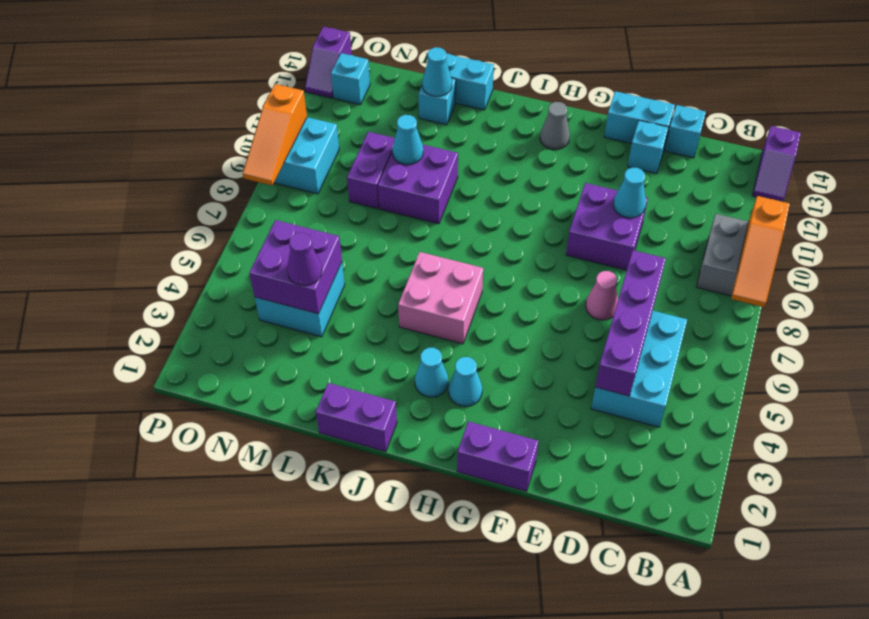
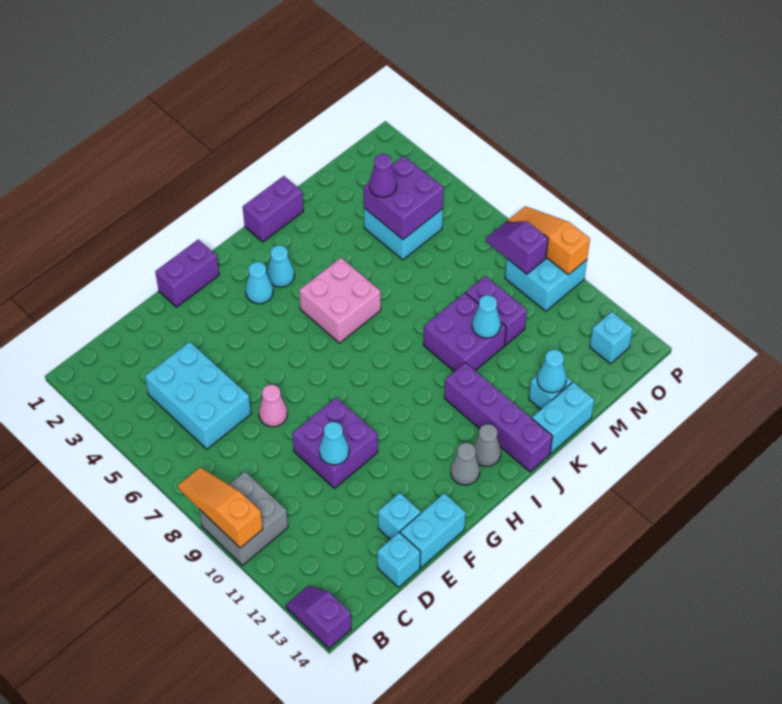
purple 1x4 brick [595,250,666,396] -> purple 1x4 brick moved to [444,363,552,472]
none -> grey 1x1 cone [473,424,501,466]
purple 1x2 slope [305,27,352,98] -> purple 1x2 slope moved to [486,221,548,274]

